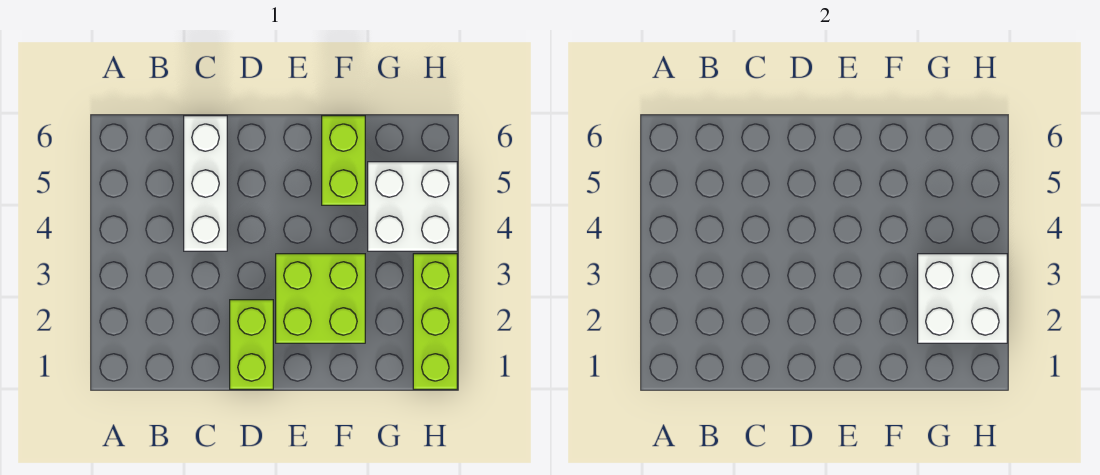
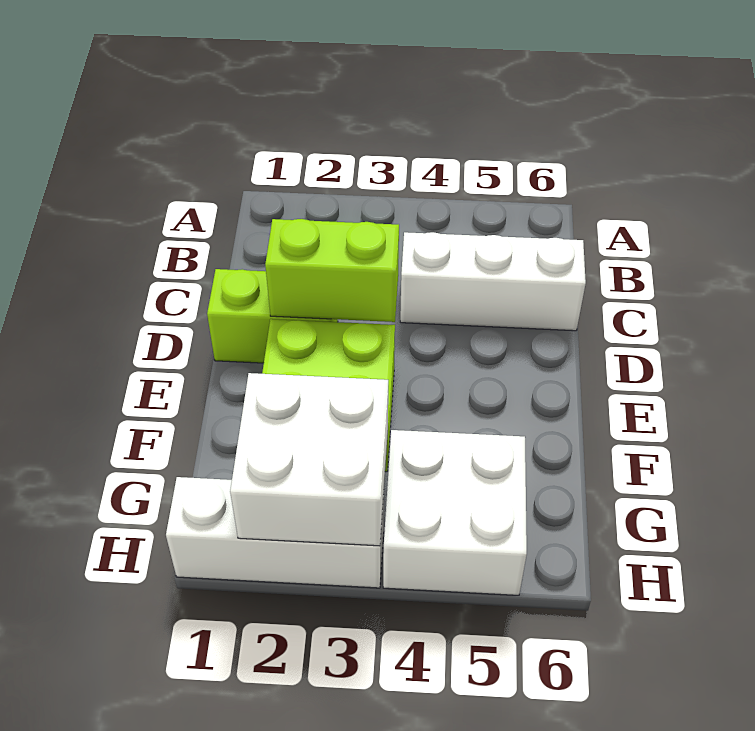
lime 1x2 brick [322,116,365,205] -> lime 1x2 brick moved to [265,219,399,322]
lime 1x3 brick [413,254,457,389] -> white 1x3 brick [166,477,384,588]

